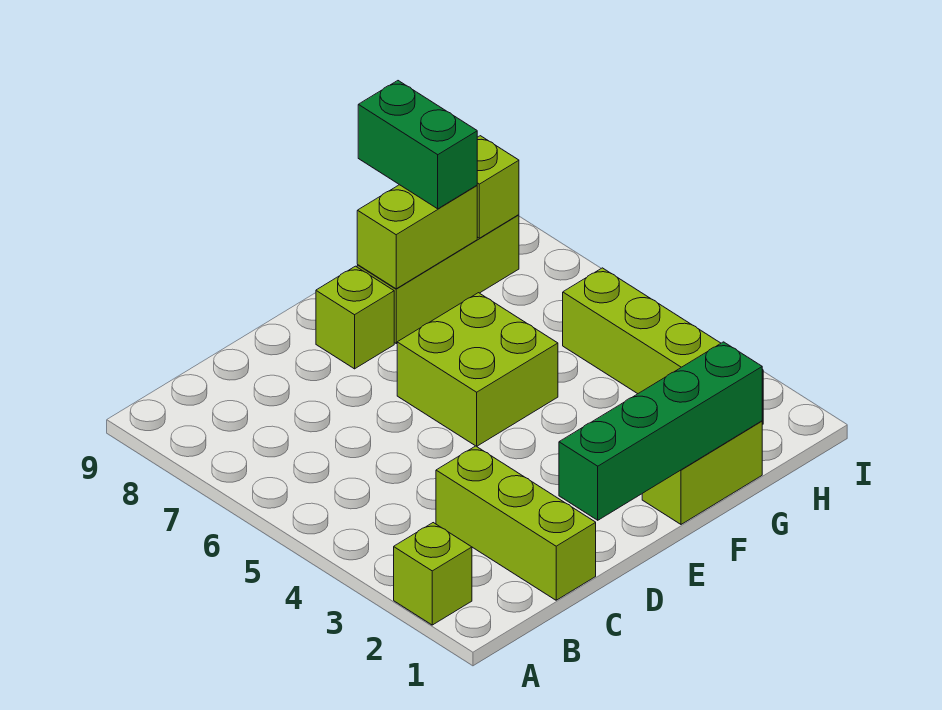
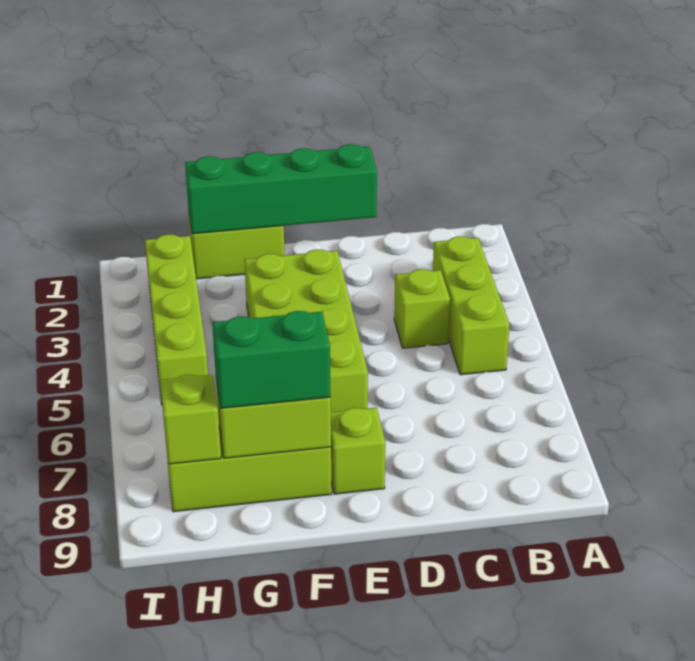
lime 1x1 brick [394,523,472,625] -> lime 1x1 brick moved to [394,269,450,348]
lime 1x3 brick [436,446,596,600] -> lime 1x3 brick moved to [433,236,510,375]
lime 2x2 brick [397,293,558,446] -> lime 2x4 brick [244,249,368,412]
green 1x2 brick [358,81,477,209] -> green 1x2 brick turned to [212,311,331,408]

